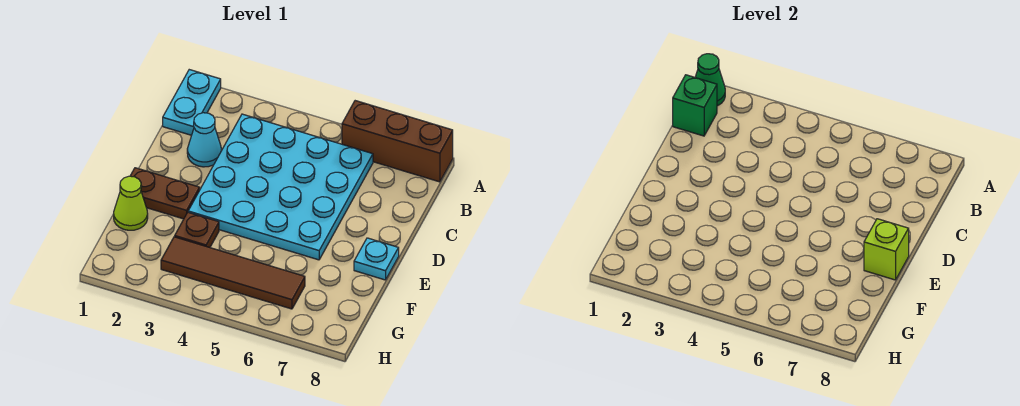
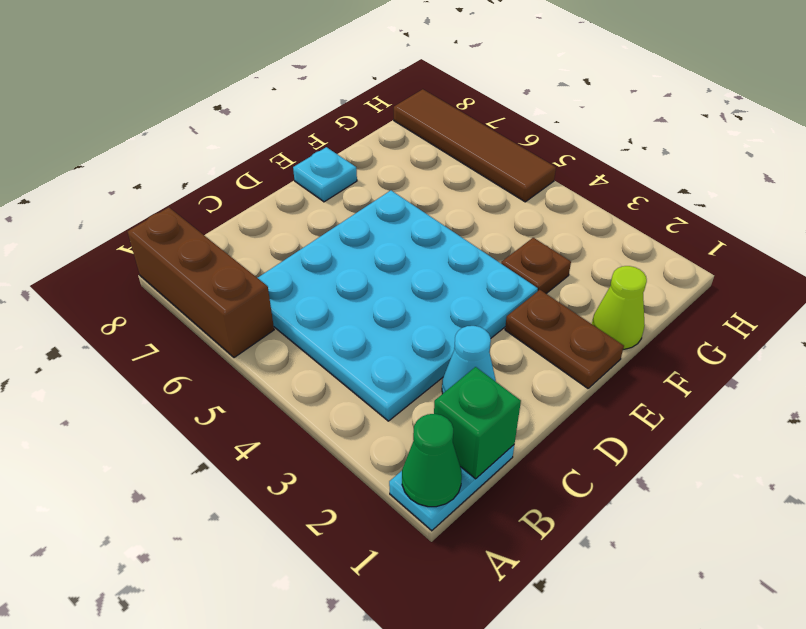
lime 1x1 brick [864,219,909,280] -> none
brown 1x4 tile [161,237,305,309] -> brown 1x4 tile moved to [394,89,556,202]

